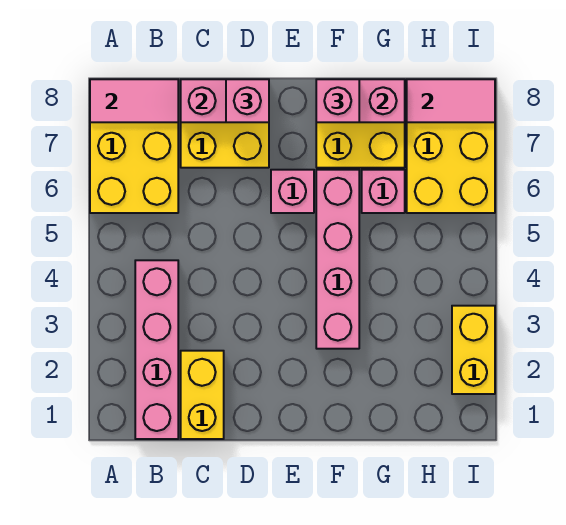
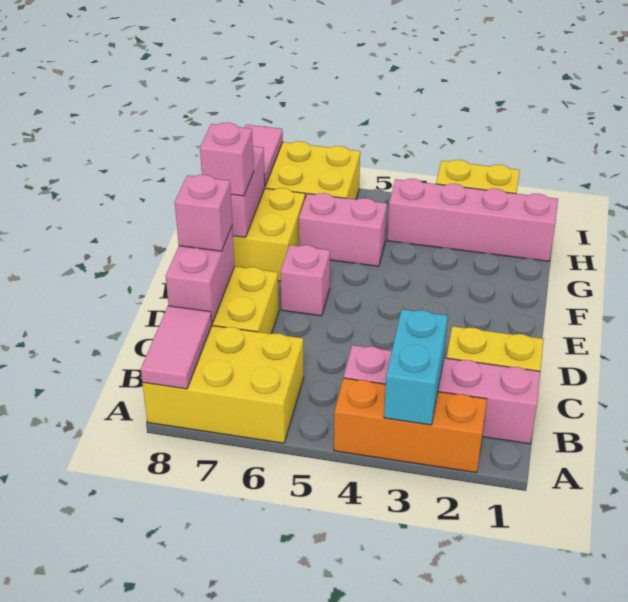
none -> orange 1x3 brick [334,378,487,473]
none -> cyan 1x2 brick [384,309,448,425]
pink 1x4 brick [316,170,359,349] -> pink 1x4 brick moved to [387,179,558,261]
pink 1x1 brick [362,170,405,213] -> pink 1x2 brick [299,193,387,266]

